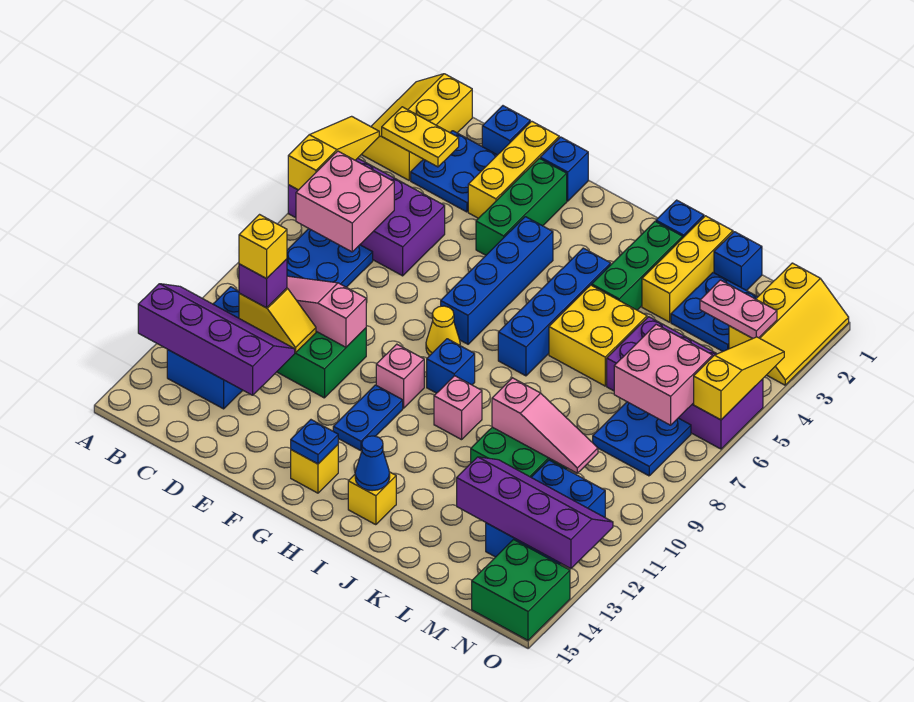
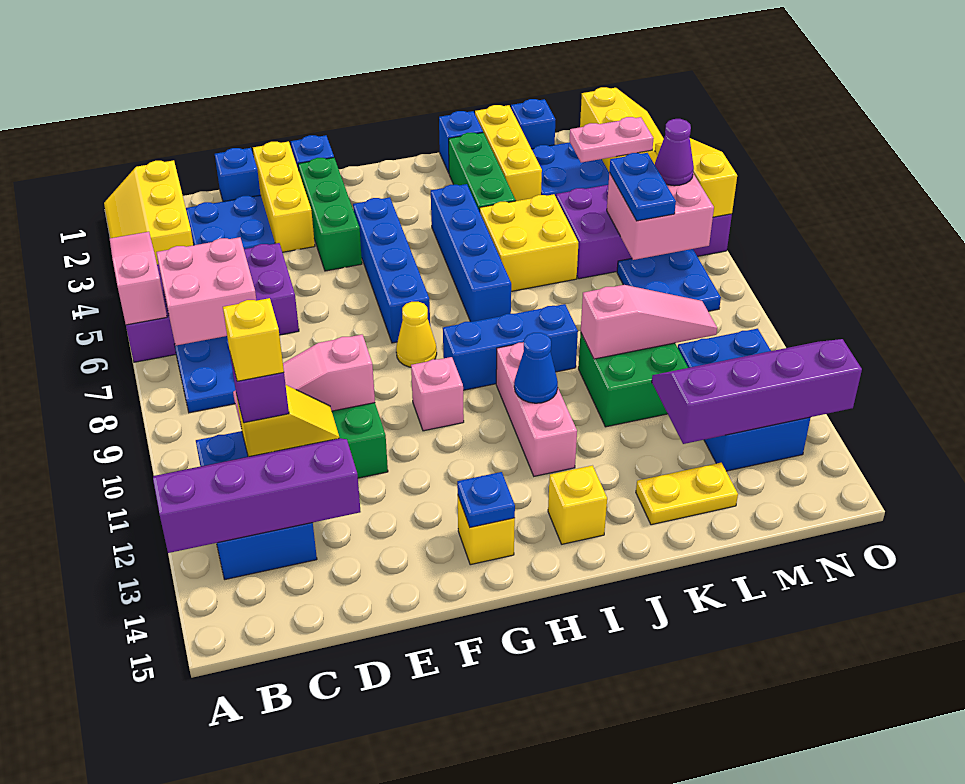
yellow 1x3 slope [288,116,379,190] -> pink 1x3 slope [110,232,167,325]
yellow 1x2 plate [382,107,459,167] -> yellow 1x2 plate moved to [636,463,738,525]
blue 1x2 plate [333,385,403,451] -> blue 1x2 plate moved to [609,153,676,221]
blue 1x1 brick [427,339,475,393] -> blue 1x3 brick [443,304,578,390]
pink 1x1 brick [434,376,482,440] -> pink 1x3 brick [496,342,577,476]
blue 1x1 cone [355,436,390,491] -> blue 1x1 cone moved to [514,333,558,403]
none -> purple 1x1 cone [655,119,694,186]
green 2x2 brick [472,540,570,640] -> none

